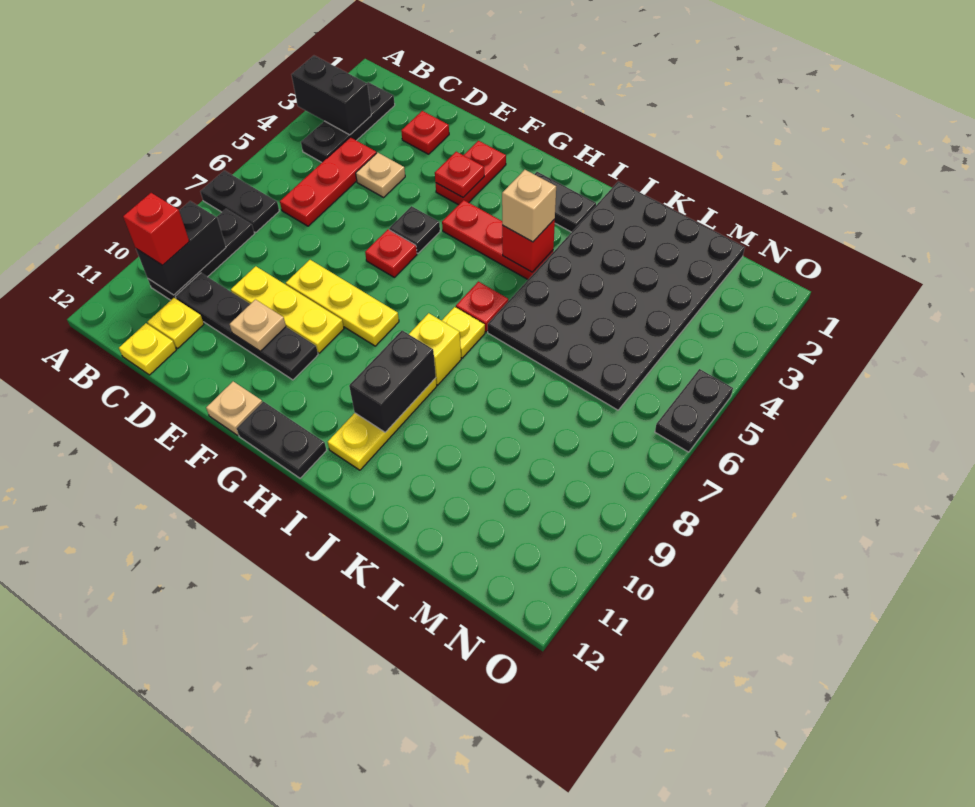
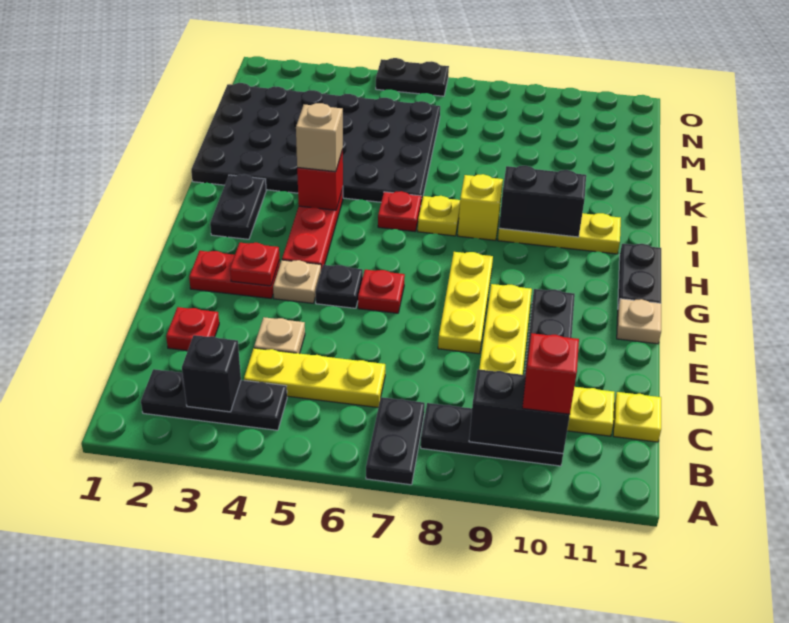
black 1x2 brick [292,56,371,135] -> black 1x1 brick [182,335,241,412]
red 1x3 plate [280,137,376,226] -> yellow 1x3 plate [244,348,385,407]
tan 1x1 plate [230,300,286,351] -> tan 1x1 plate moved to [273,260,321,303]

